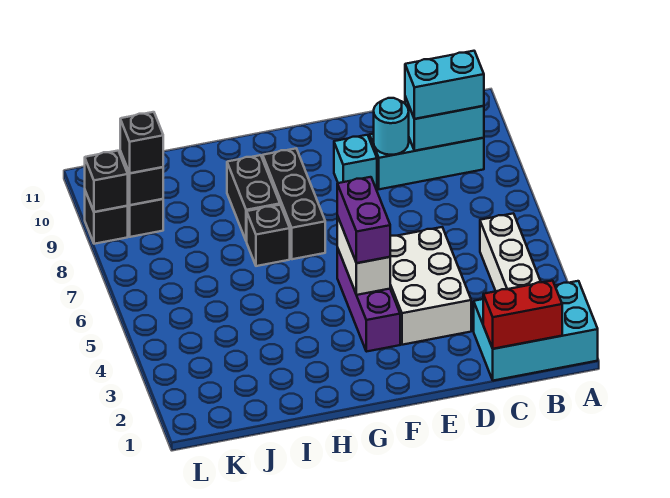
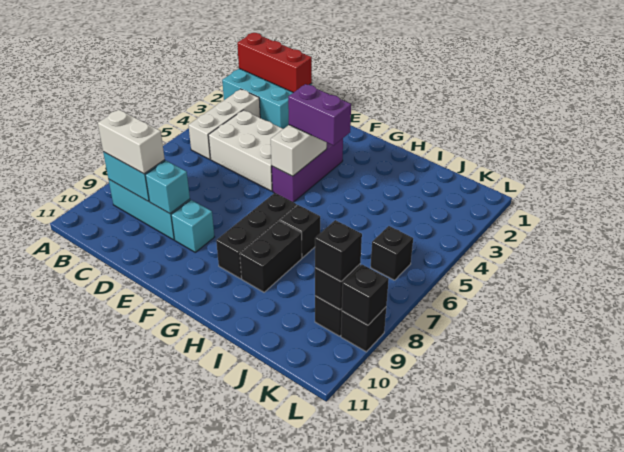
red 1x2 brick [483,281,562,349] -> red 1x3 brick [237,33,312,93]
cyan 1x2 brick [405,51,484,119] -> white 1x2 brick [98,110,165,174]
white 2x3 brick [390,227,471,345] -> white 2x3 brick turned to [208,110,283,191]
cyan 1x1 round brick [374,98,409,155] -> cyan 1x1 brick [145,161,190,214]
purple 1x2 brick [337,177,390,263] -> purple 1x2 brick turned to [288,84,351,145]
none -> black 1x1 brick [371,226,413,280]

